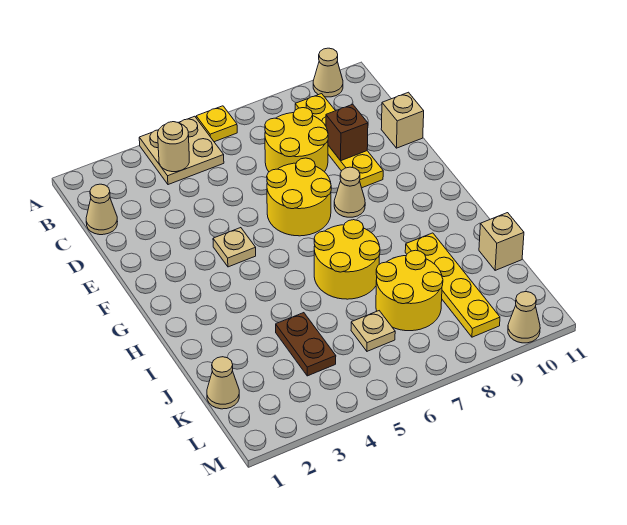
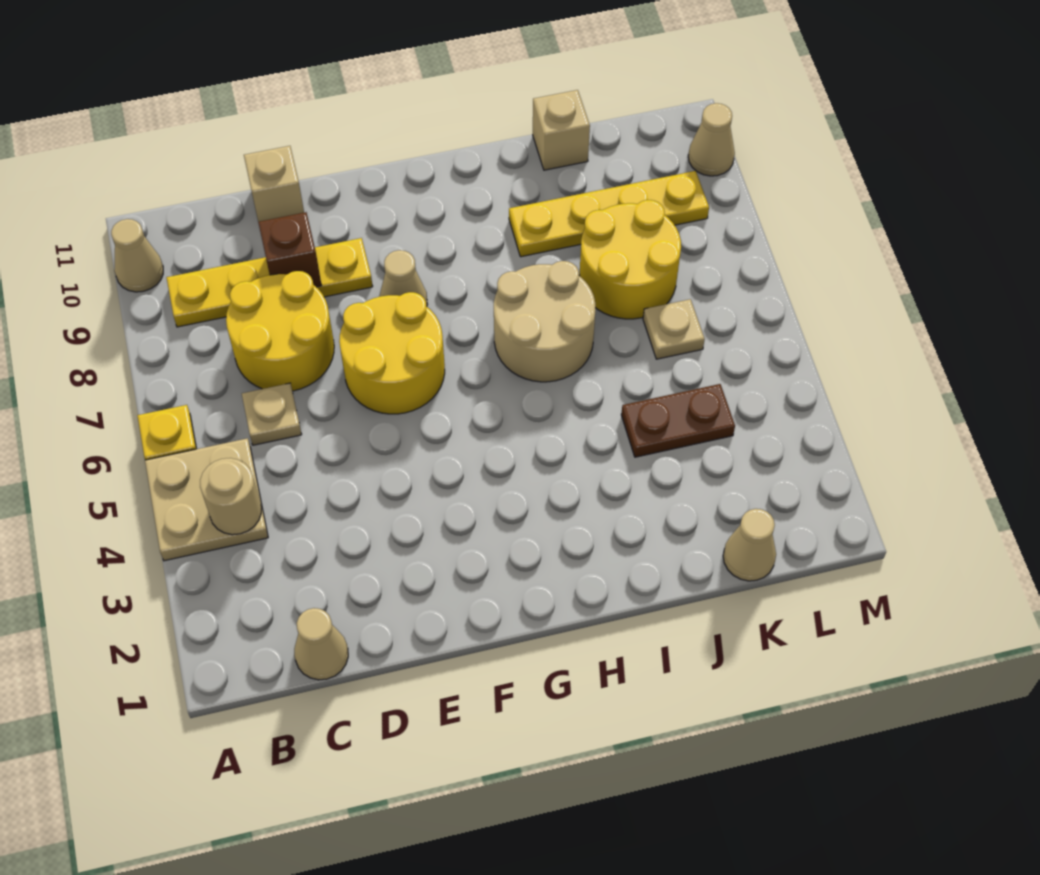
tan 1x1 plate [213,228,256,267] -> tan 1x1 plate moved to [242,383,302,445]
yellow 2x2 round brick [314,220,380,299] -> tan 2x2 round brick [494,261,596,382]

